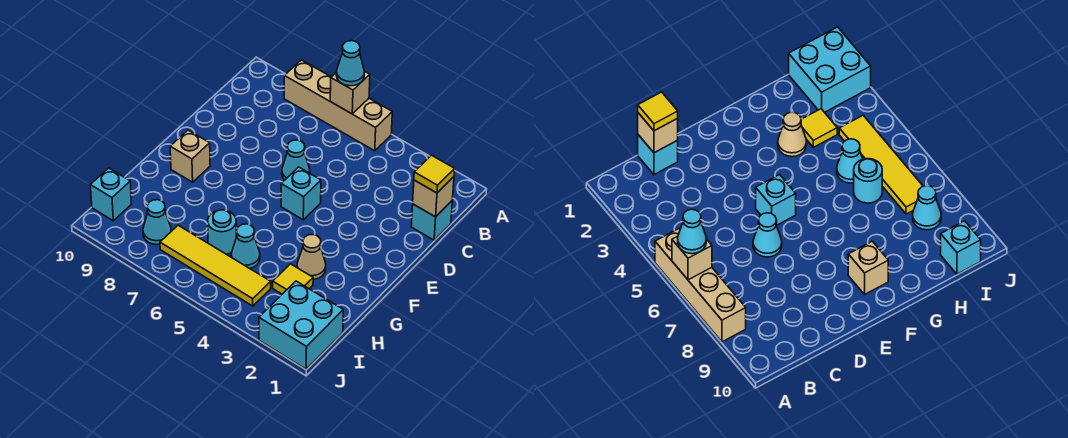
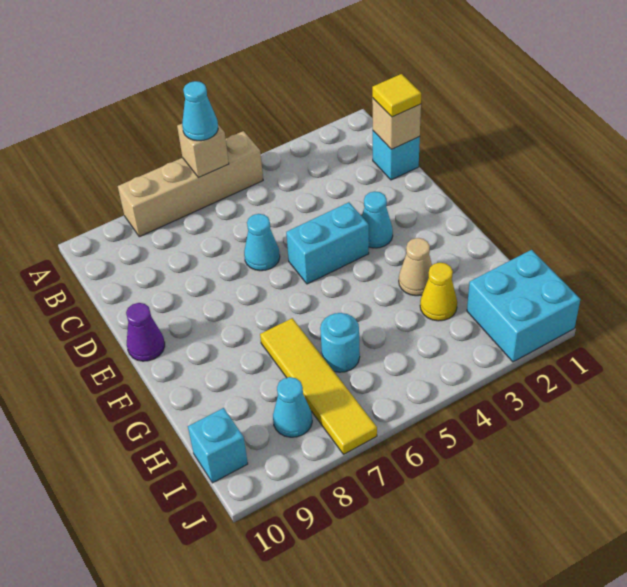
cyan 1x1 brick [281,167,321,220] -> cyan 1x2 brick [286,202,369,284]
none -> purple 1x1 cone [126,303,165,361]
tan 1x1 brick [170,130,210,182] -> none
yellow 1x1 tile [273,264,313,294] -> yellow 1x1 cone [420,263,457,321]
cyan 1x1 cone [231,224,260,268] -> cyan 1x1 cone moved to [362,191,393,248]
yellow 1x4 tile [160,225,271,306] -> yellow 1x4 tile turned to [260,318,377,454]

